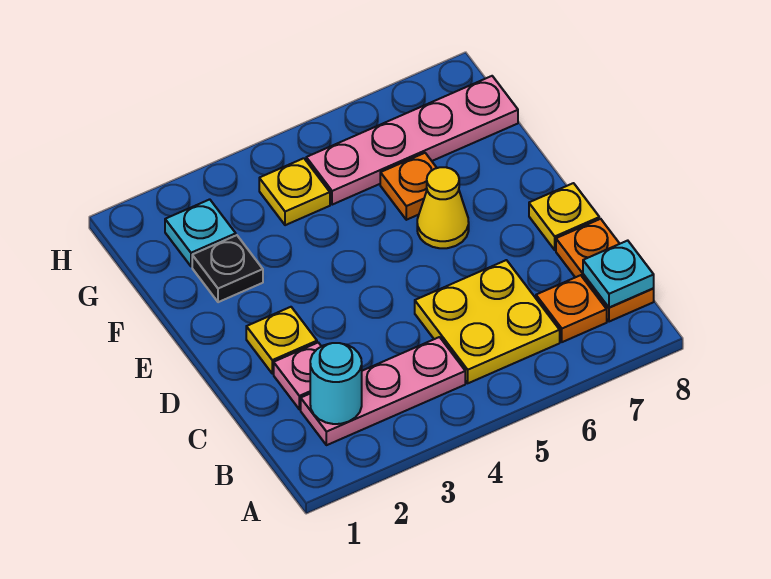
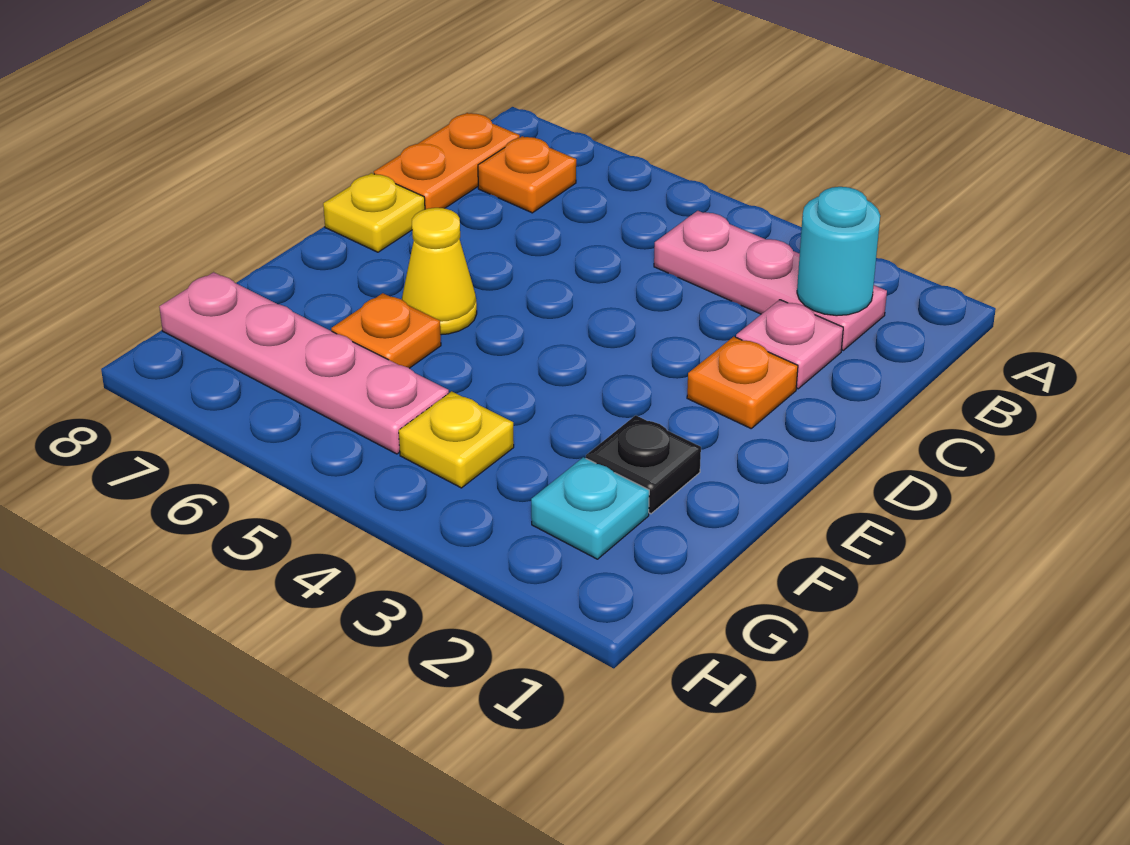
yellow 2x2 plate [415,260,560,383] -> none
cyan 1x1 plate [583,241,654,307] -> none
yellow 1x1 plate [246,307,317,374] -> orange 1x1 plate [687,337,798,428]

